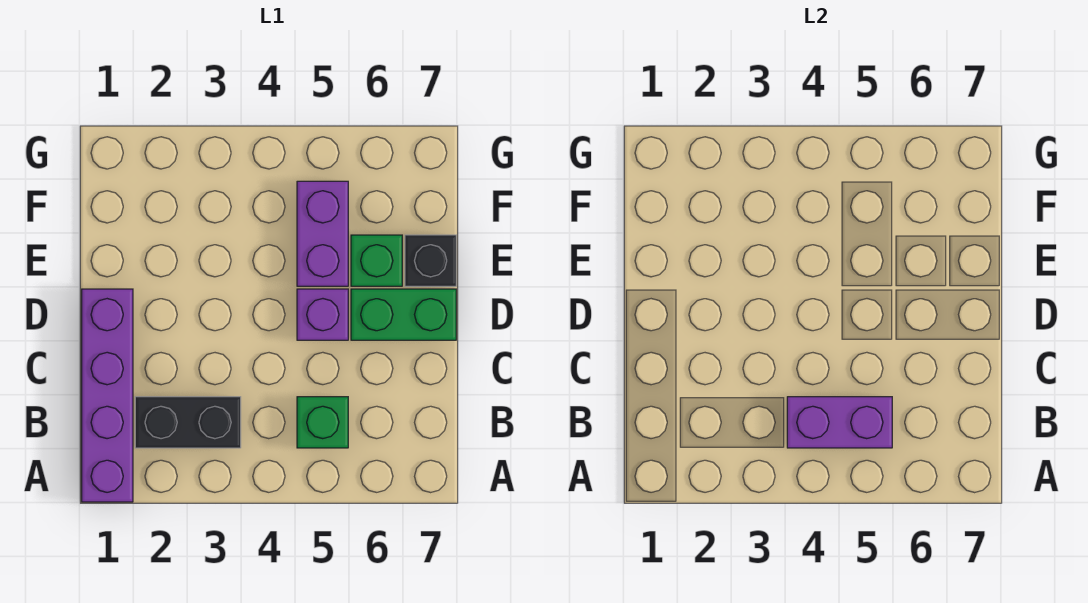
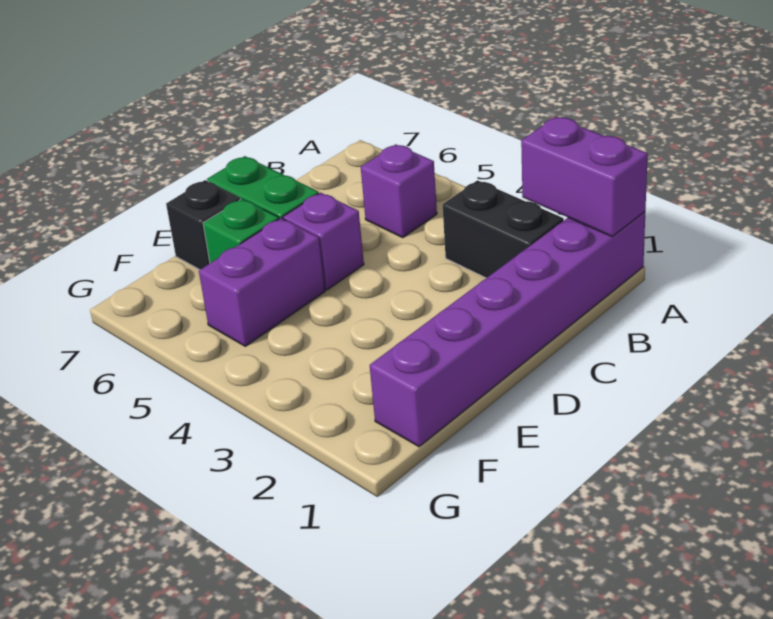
purple 1x4 brick [82,289,133,502] -> purple 1x6 brick [370,212,645,447]
purple 1x2 brick [787,397,892,448] -> purple 1x2 brick moved to [521,117,648,236]
green 1x1 brick [297,397,348,448] -> purple 1x1 brick [361,144,437,238]

